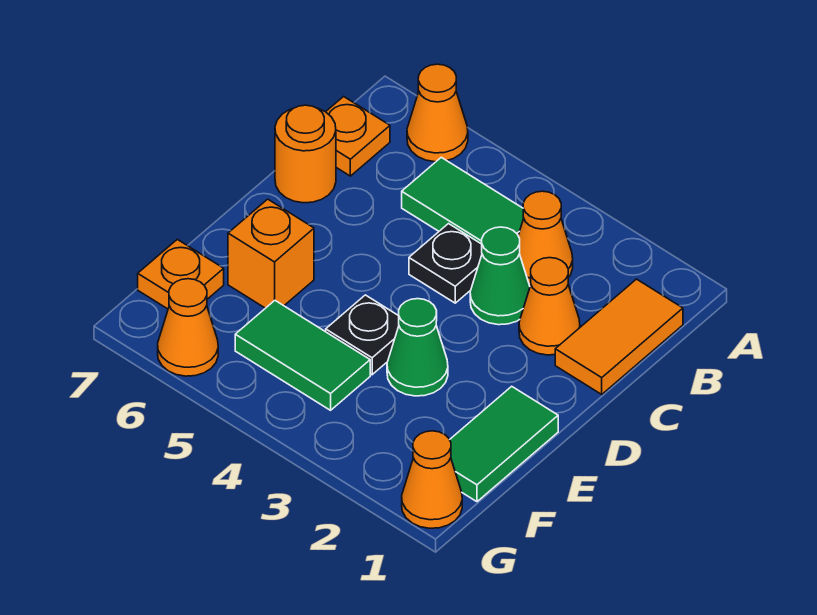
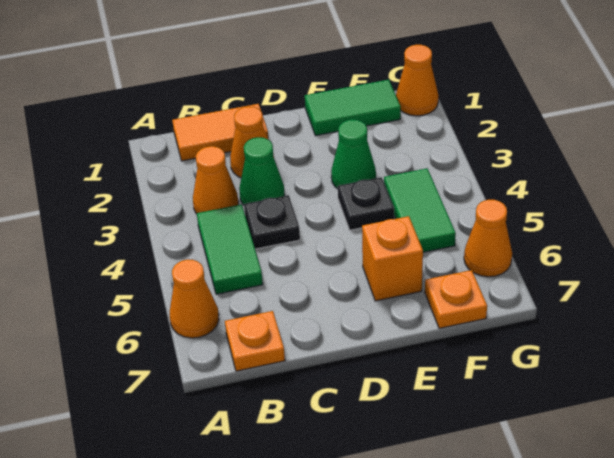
orange 1x1 round brick [275,105,336,203] -> none

